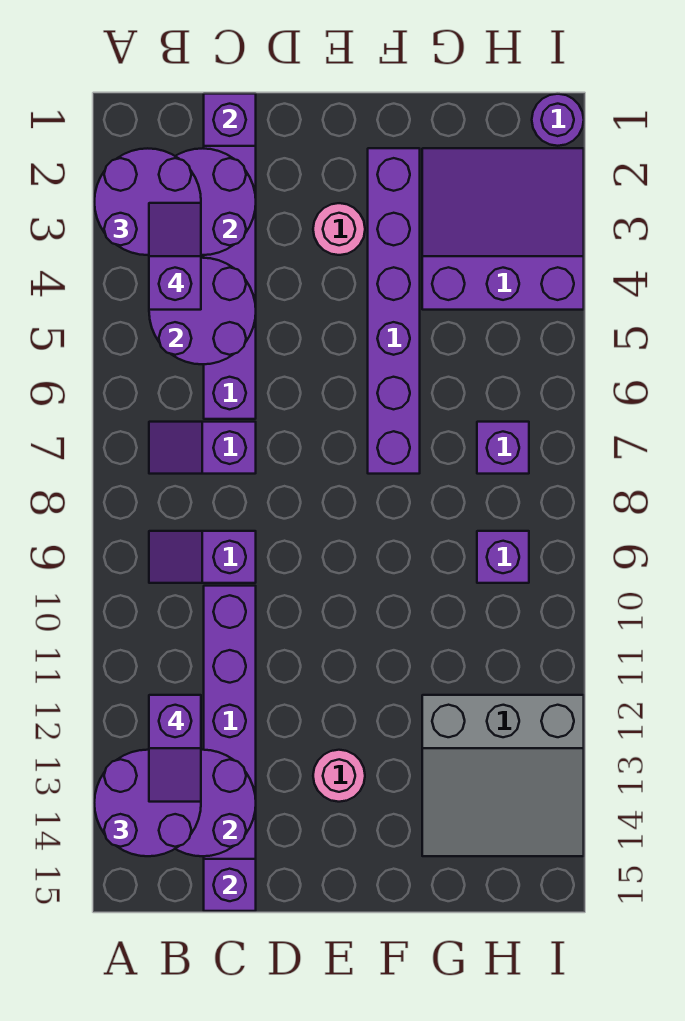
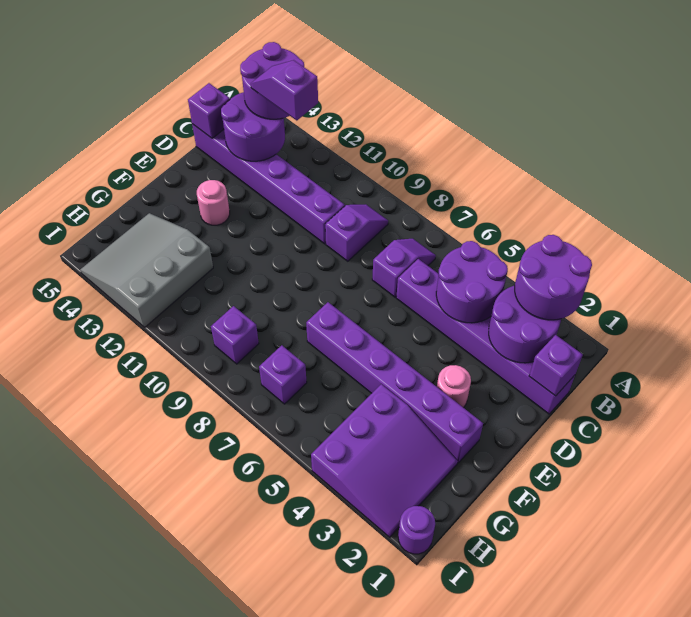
purple 1x2 slope [149,203,201,310] -> none

